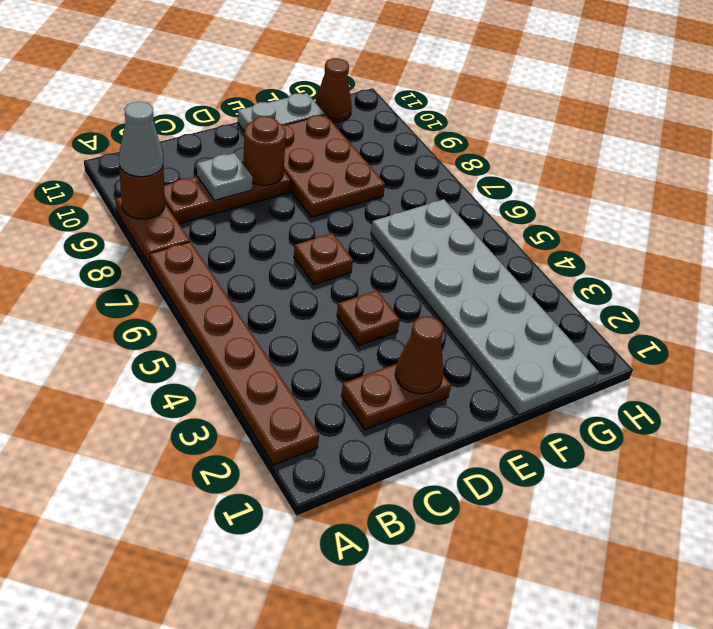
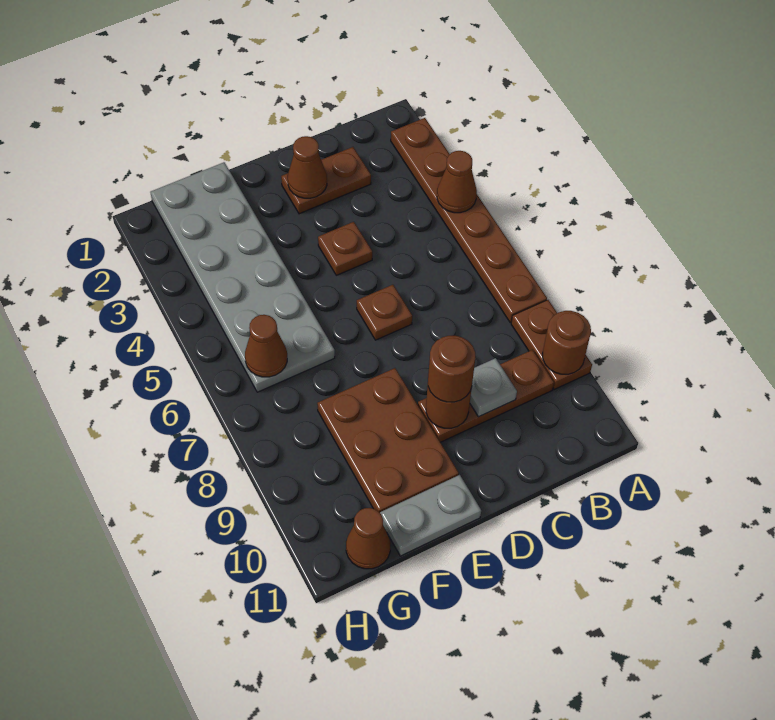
none -> brown 1x1 cone [437,151,477,213]
grey 1x1 cone [119,102,164,177] -> none
none -> brown 1x1 round brick [428,336,475,402]
none -> brown 1x1 cone [245,315,287,377]

